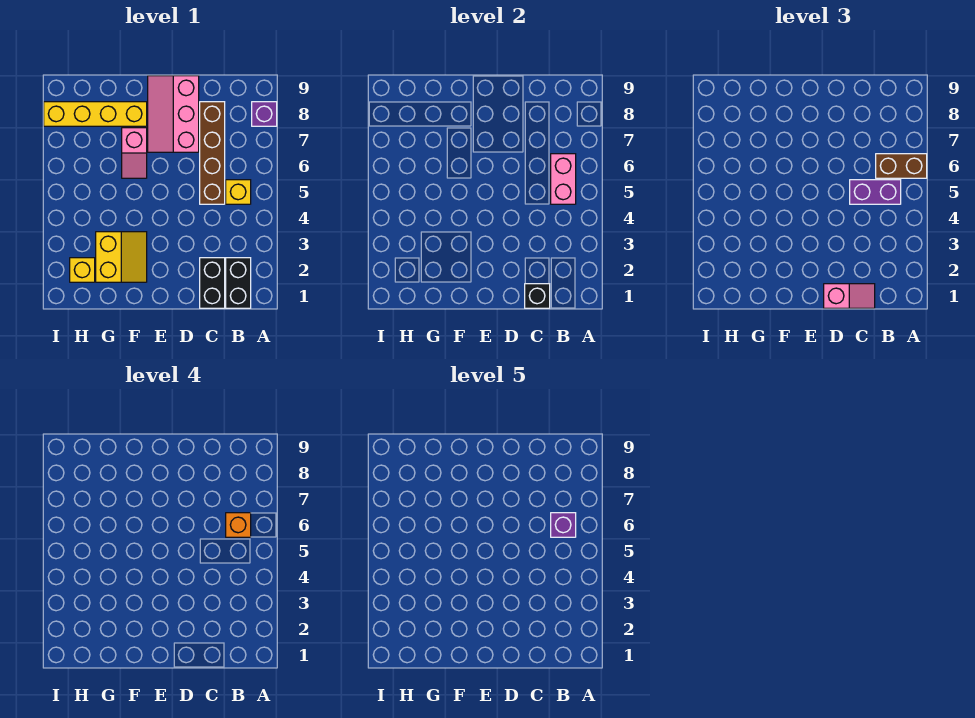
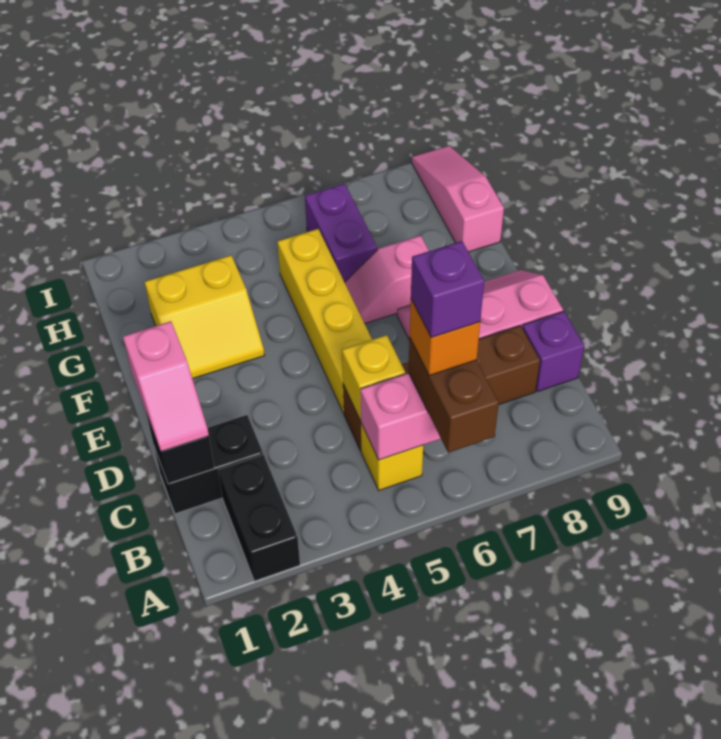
purple 1x1 brick [252,102,277,126] -> purple 1x1 brick moved to [522,311,584,392]
black 1x2 brick [226,258,251,308] -> black 1x2 brick turned to [218,455,300,581]
purple 1x2 brick [850,180,901,204] -> purple 1x2 brick moved to [305,184,377,282]
yellow 1x4 brick [44,102,147,126] -> yellow 1x4 brick moved to [277,229,372,413]
none -> pink 1x3 slope [412,146,504,252]
yellow 1x1 brick [70,258,95,282] -> yellow 1x1 brick moved to [342,335,405,420]

